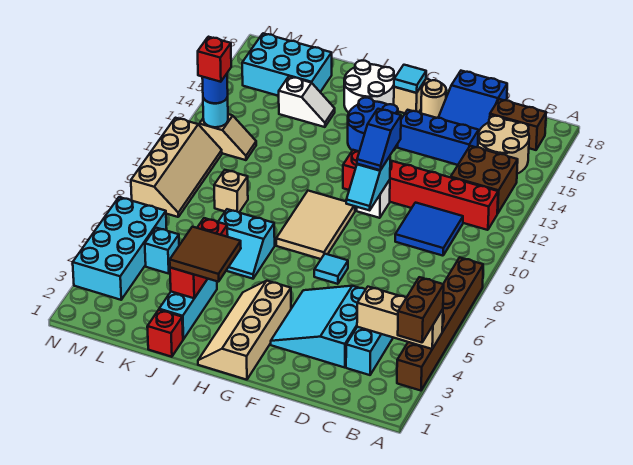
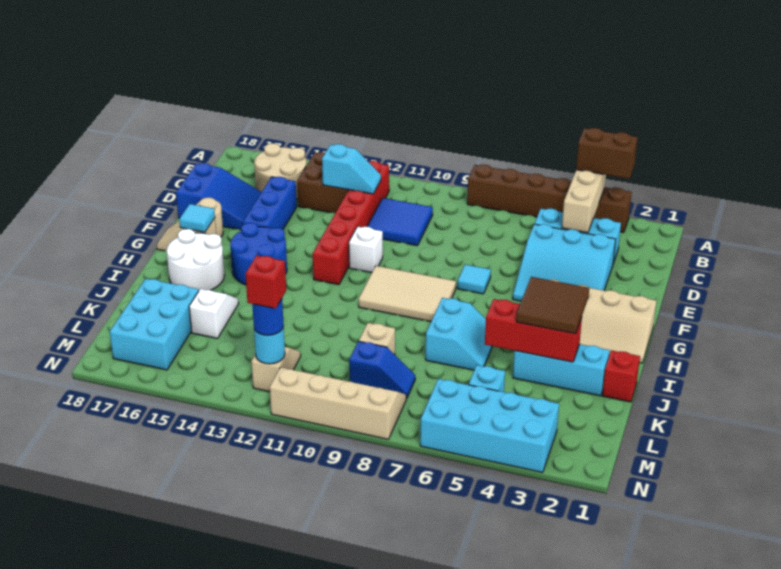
brown 1x2 brick [490,99,546,150] -> none
cyan 1x2 slope [346,156,390,210] -> cyan 1x2 slope moved to [322,144,381,194]
blue 1x2 slope [357,109,401,170] -> blue 1x2 slope moved to [349,341,415,399]

